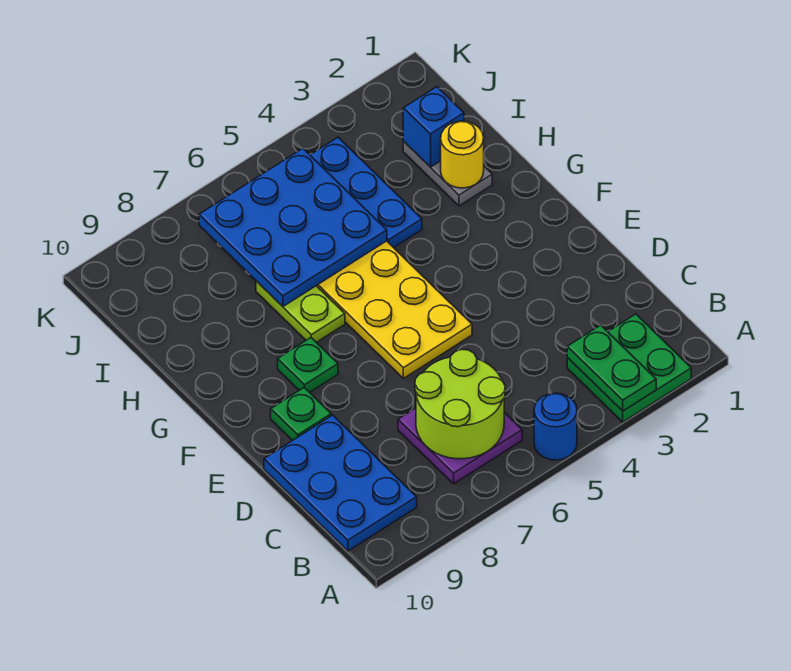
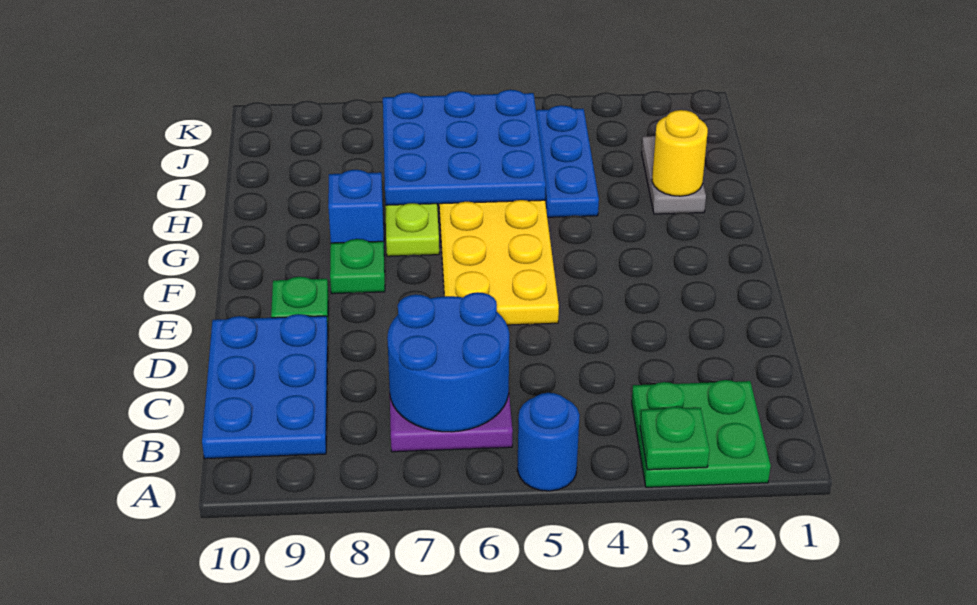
green 1x2 plate [567,325,656,411] -> green 1x1 plate [640,407,710,470]
lime 2x2 round brick [415,349,505,459] -> blue 2x2 round brick [387,292,509,432]
blue 1x1 brick [403,87,464,167] -> blue 1x1 brick moved to [328,170,384,243]

